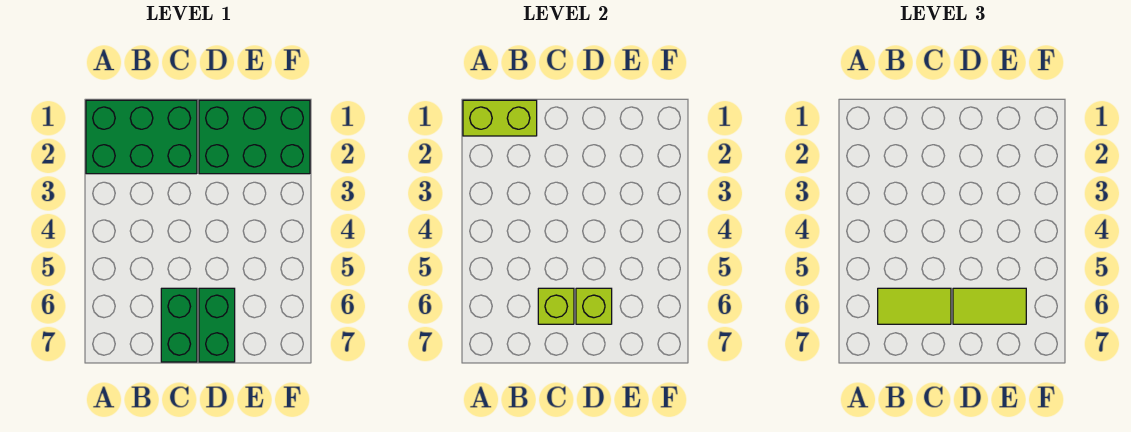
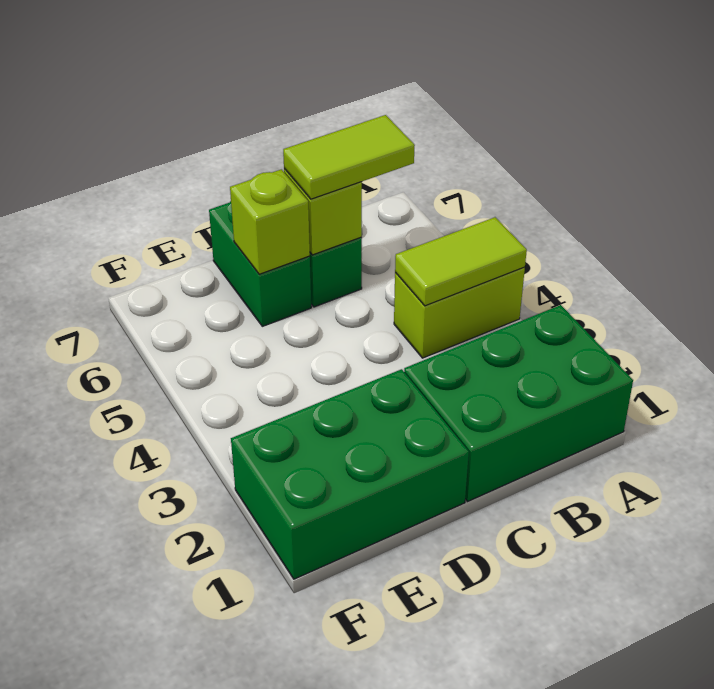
lime 1x2 brick [463,100,537,136] -> lime 1x2 brick moved to [394,267,525,358]
lime 1x2 tile [953,288,1026,324] -> lime 1x2 tile moved to [395,217,527,306]

